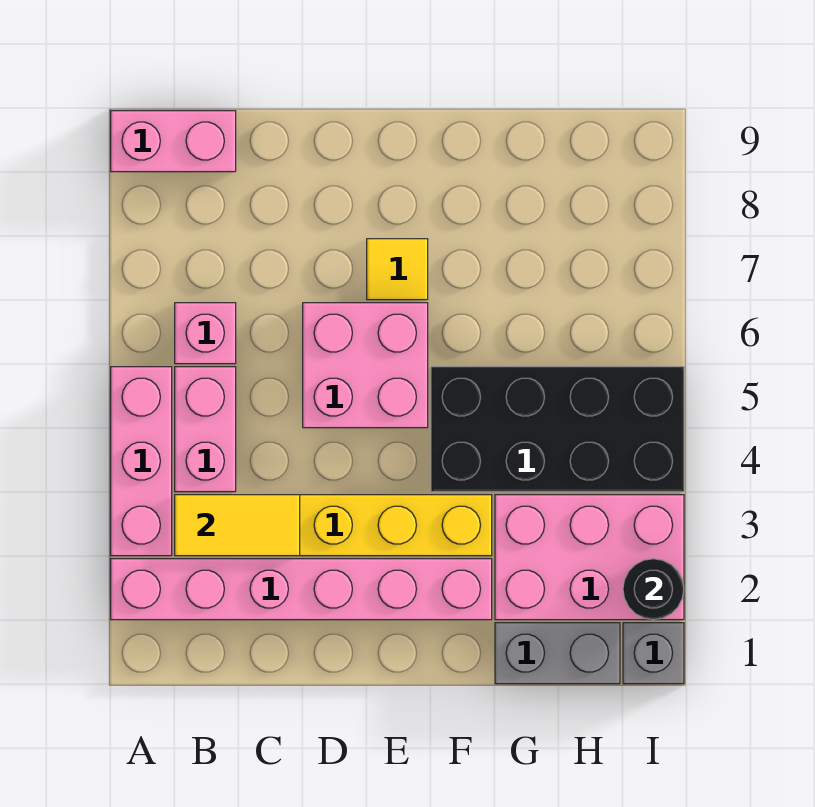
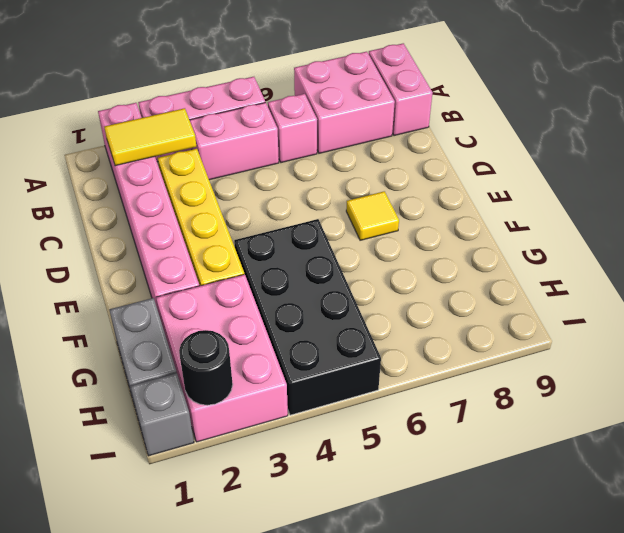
yellow 1x2 tile [175,495,300,556] -> yellow 1x2 tile turned to [104,108,196,166]
pink 2x2 brick [303,303,428,428] -> pink 2x2 brick moved to [294,52,395,153]

